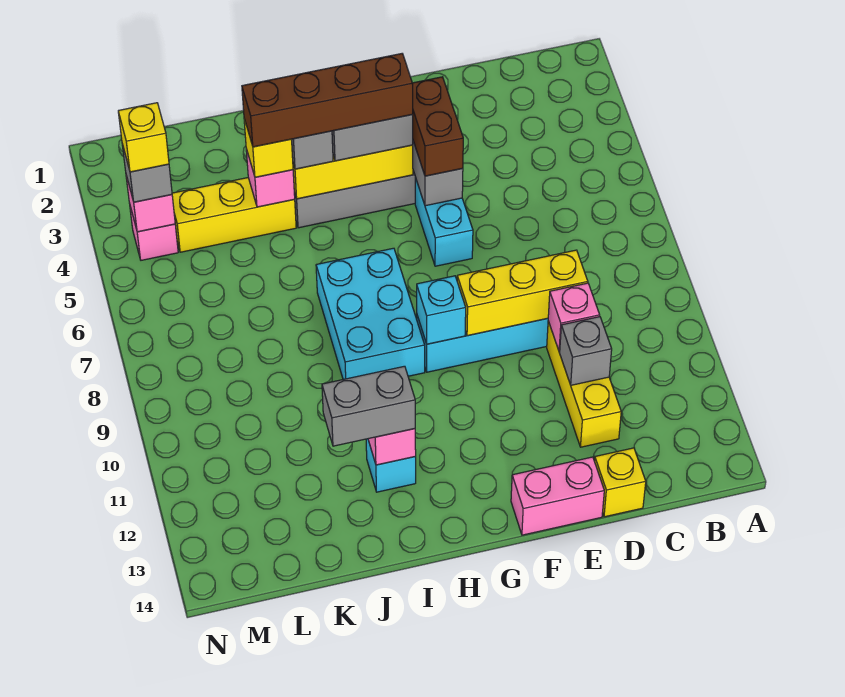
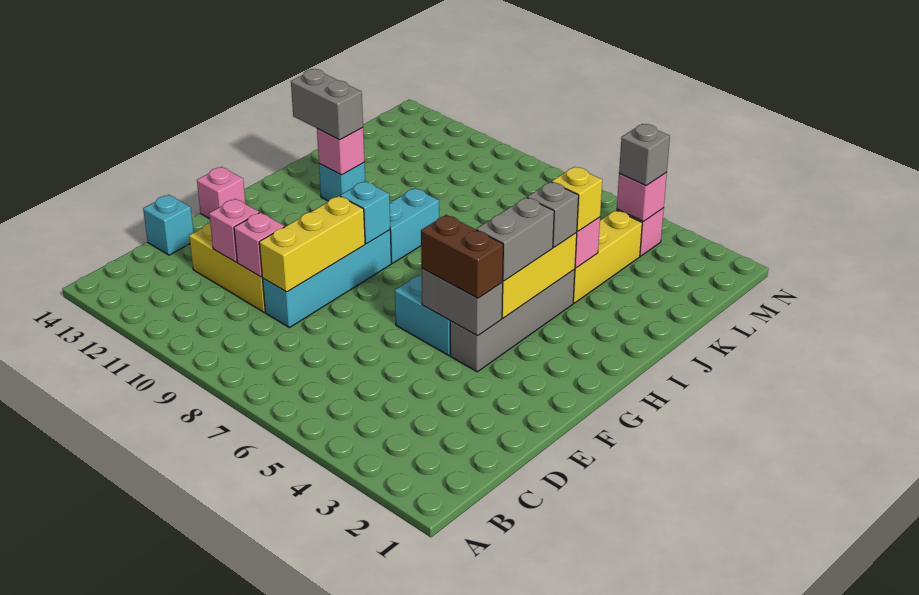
grey 1x1 brick [560,317,612,385] -> pink 1x1 brick [209,199,259,262]
yellow 1x1 brick [594,448,646,517] -> cyan 1x1 brick [143,195,194,255]
pink 1x2 brick [511,457,604,535] -> pink 1x1 brick [197,167,245,219]
brown 1x4 brick [242,54,413,147] -> none
cyan 2x3 brick [316,248,425,379] -> cyan 1x2 brick [390,188,439,263]
grey 1x2 brick [322,366,415,446] -> grey 1x2 brick turned to [291,69,363,140]
yellow 1x1 brick [118,103,169,172] -> none

